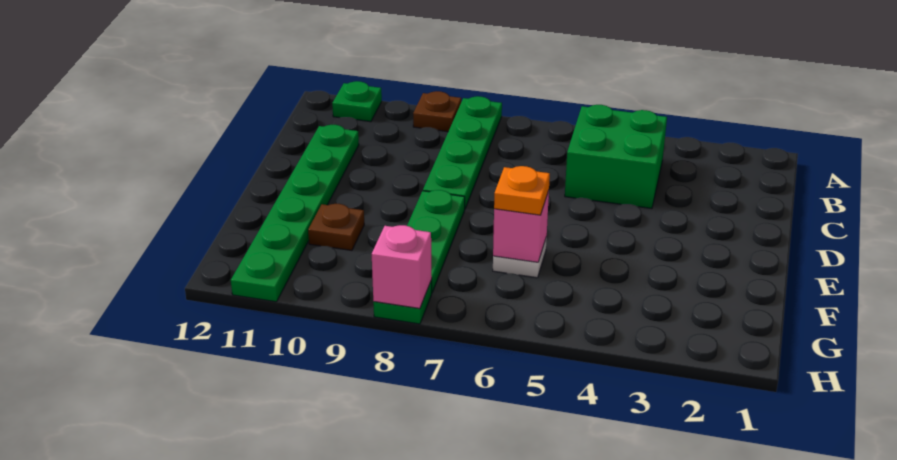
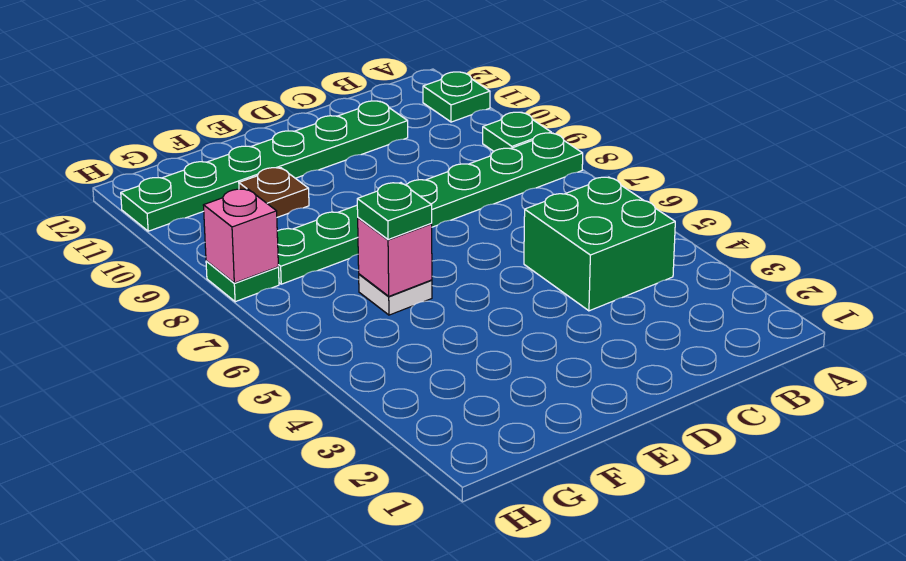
brown 1x1 plate [413,91,461,132] -> green 1x1 plate [483,112,551,151]
orange 1x1 plate [494,166,550,215] -> green 1x1 plate [357,183,432,240]

